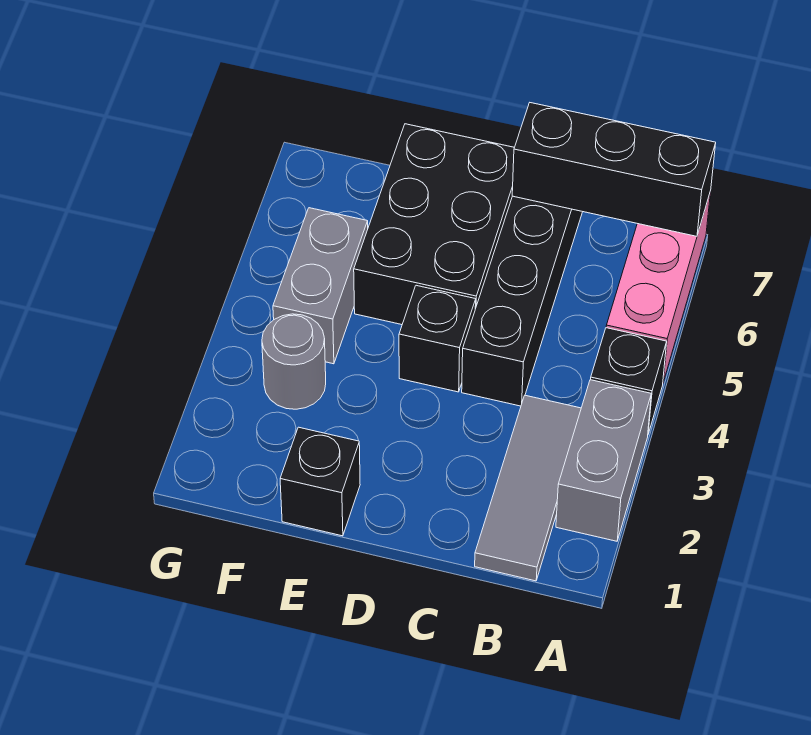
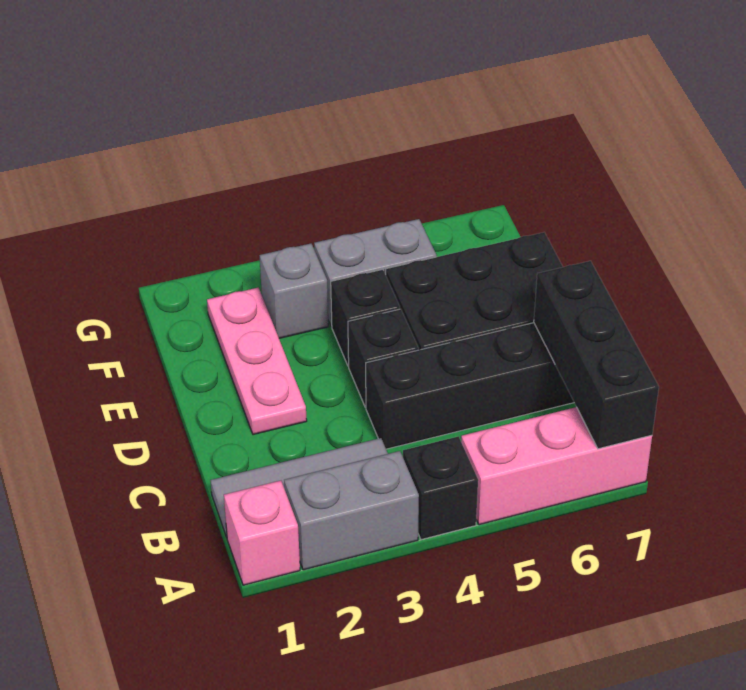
none -> pink 1x1 brick [224,481,300,585]
none -> pink 1x3 plate [207,288,307,435]
black 1x1 brick [280,427,360,536] -> black 1x1 brick moved to [331,269,400,366]
grey 1x1 round brick [262,314,326,409] -> grey 1x1 brick [260,243,328,338]

